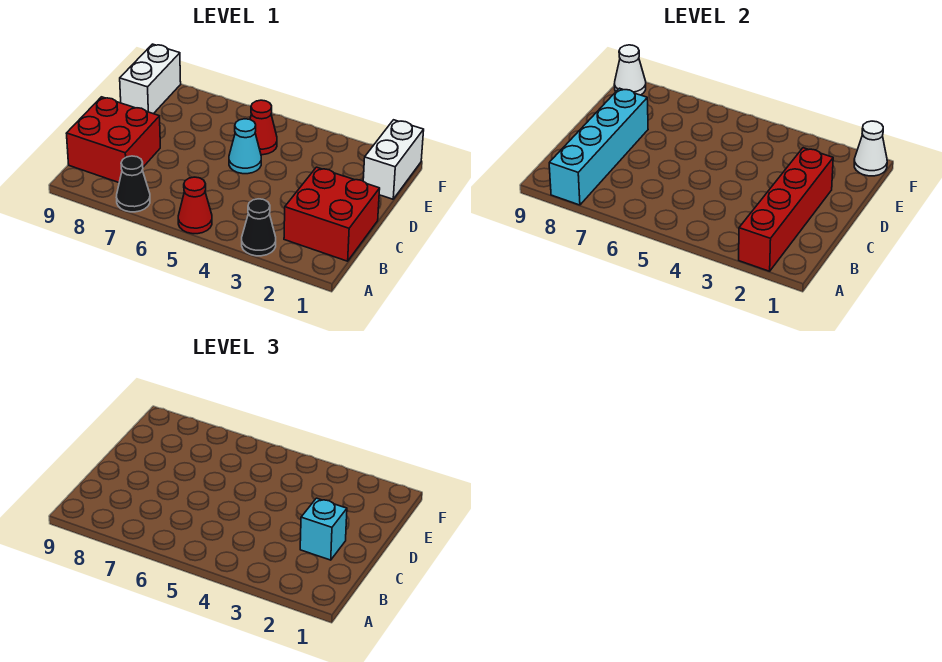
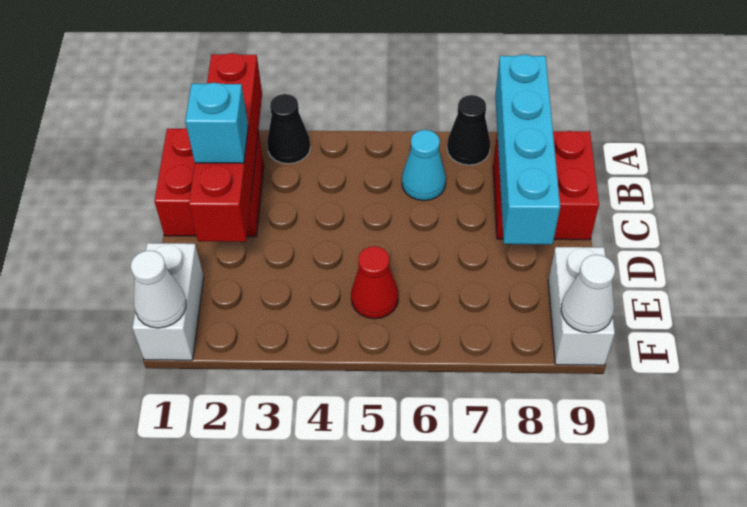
red 1x1 cone [178,177,212,234] -> none
cyan 1x1 cone [229,119,261,174] -> cyan 1x1 cone moved to [402,130,446,201]

